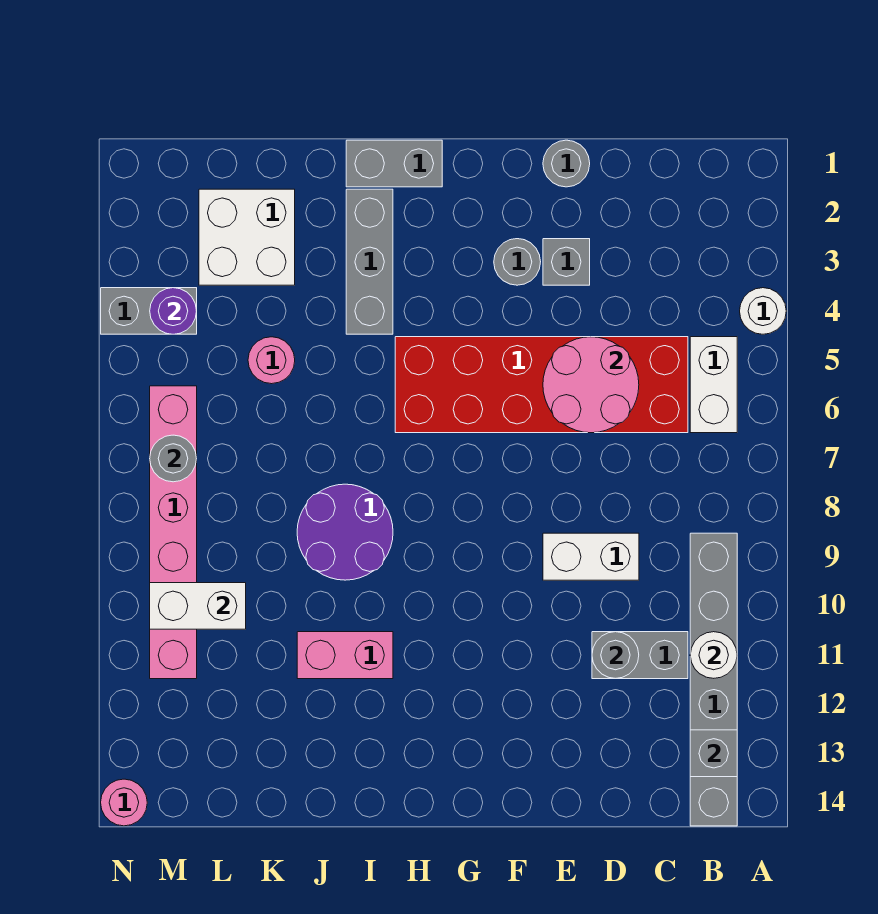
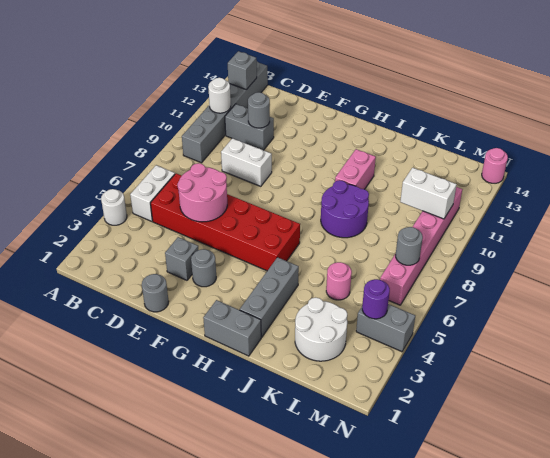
pink 1x2 brick [297,632,393,679] -> pink 1x2 brick turned to [335,149,376,189]
white 2x2 brick [199,189,295,285] -> white 2x2 round brick [295,298,347,361]

